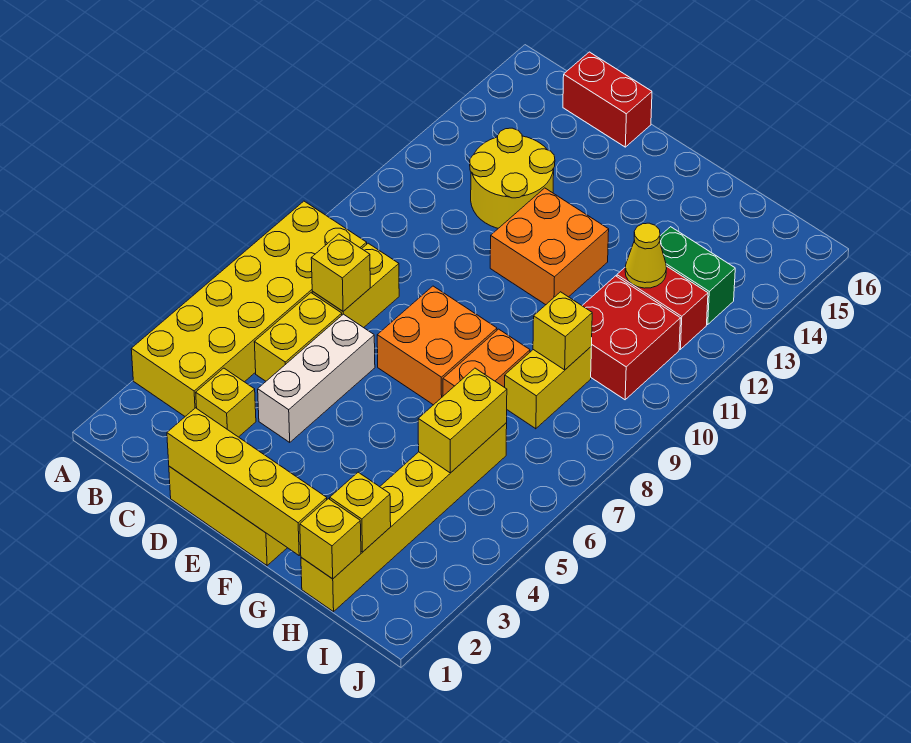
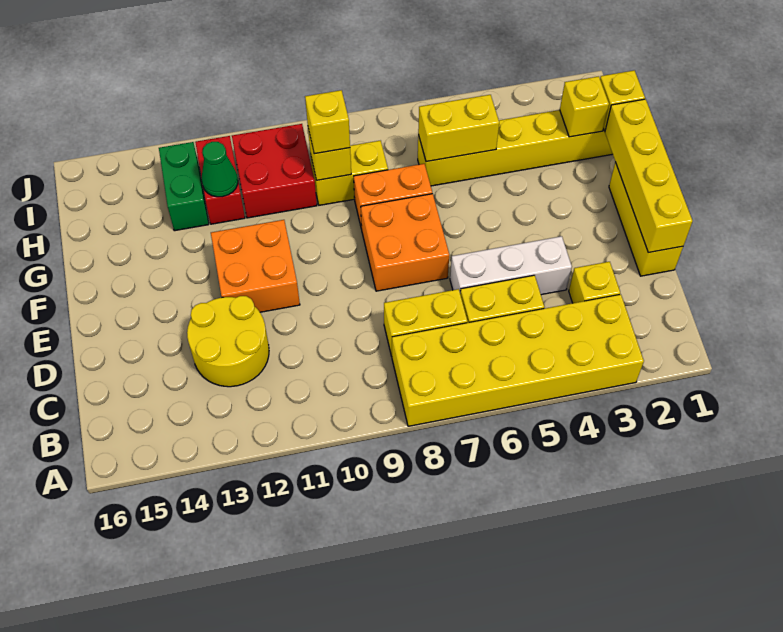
yellow 1x1 brick [311,234,370,311] -> yellow 1x1 brick moved to [305,90,350,154]
red 1x2 brick [563,52,652,147] -> none
yellow 1x1 cone [625,223,667,288] -> green 1x1 cone [202,142,238,197]

